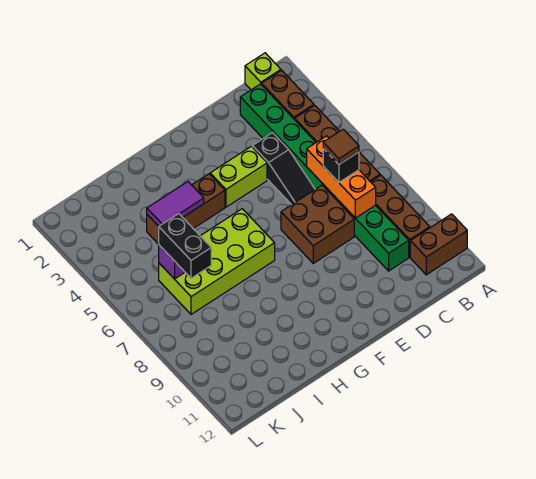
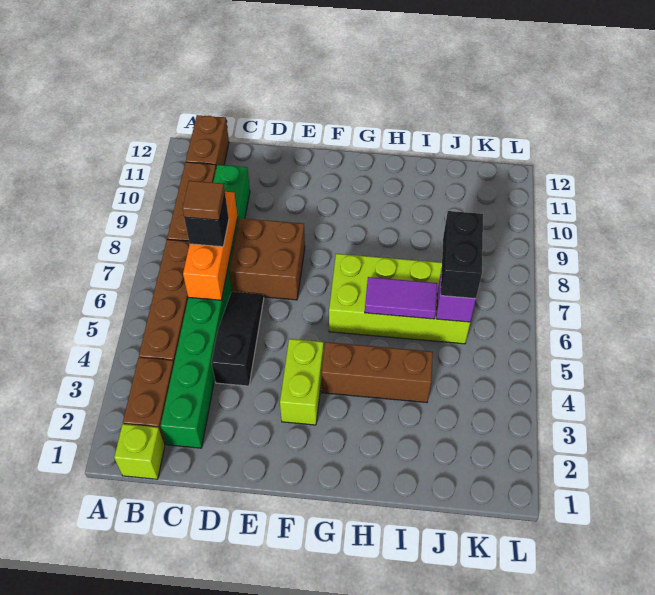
brown 1x2 brick [410,214,467,275] -> brown 1x2 brick turned to [186,115,229,167]
lime 1x2 brick [210,146,267,207] -> lime 1x2 brick turned to [280,339,324,425]
purple 1x2 tile [147,182,204,226] -> purple 1x2 tile moved to [365,277,437,319]

